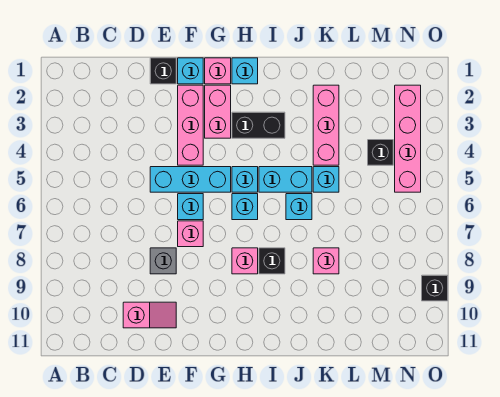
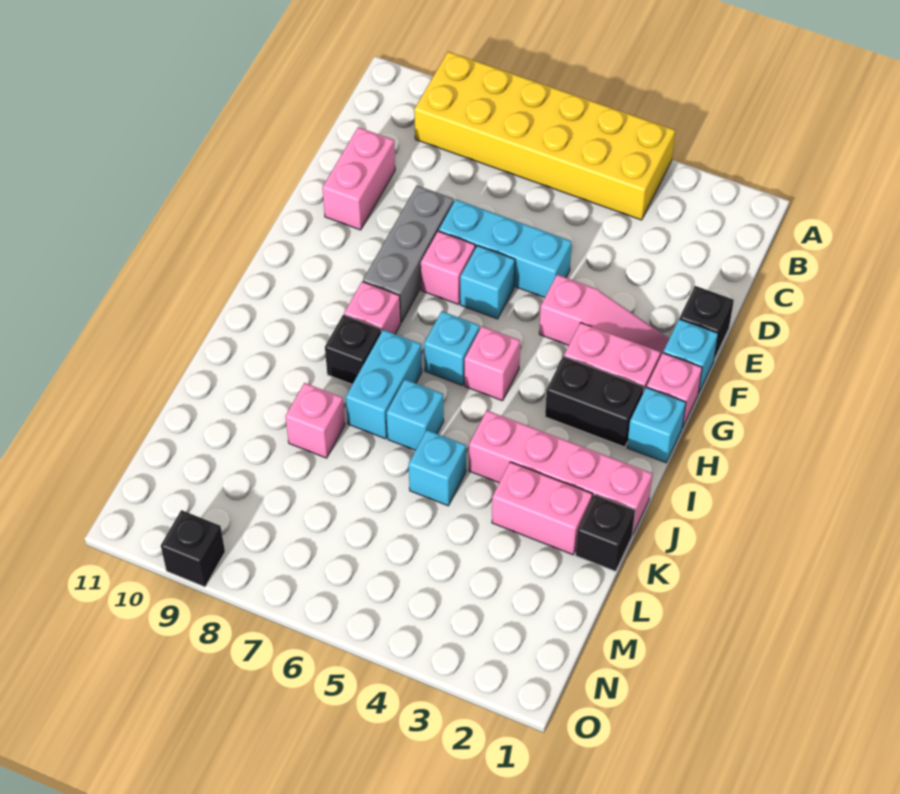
none -> yellow 2x6 brick [414,52,675,220]
pink 1x2 slope [123,302,176,328] -> pink 1x2 brick [322,127,395,230]
cyan 1x3 brick [150,167,231,192] -> cyan 1x3 brick turned to [439,199,572,298]
grey 1x1 brick [150,248,176,274] -> grey 1x3 brick [363,186,454,322]
pink 1x3 brick [178,85,203,165] -> pink 1x3 slope [539,275,669,357]
black 1x2 brick [232,112,285,138] -> black 1x2 brick turned to [545,357,644,447]
cyan 1x1 brick [232,167,258,192] -> pink 1x1 brick [465,326,520,401]
cyan 1x2 brick [259,167,312,192] -> cyan 1x2 brick moved to [346,330,422,439]
pink 1x3 brick [313,85,339,165] -> pink 1x2 brick [492,462,592,555]
black 1x1 brick [368,140,393,165] -> black 1x1 brick moved to [576,495,635,571]
pink 1x4 brick [395,85,421,192] -> pink 1x4 brick moved to [469,410,652,535]

